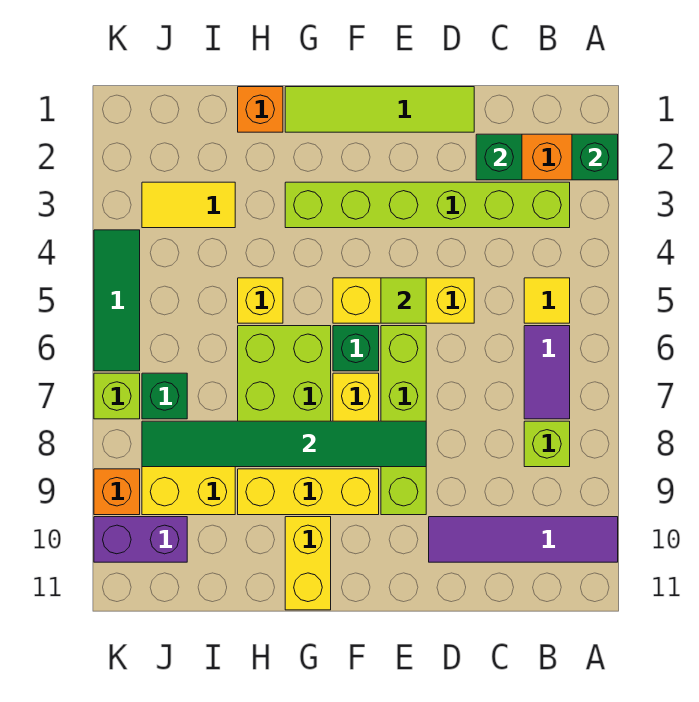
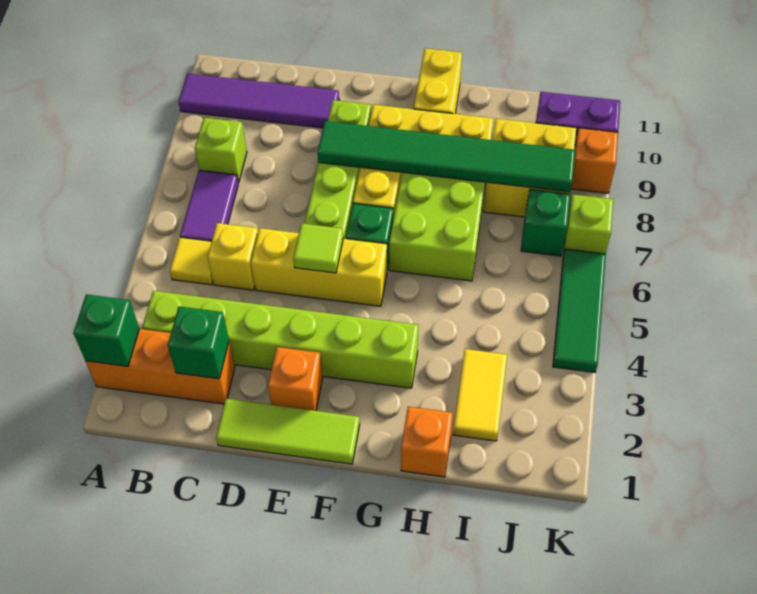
lime 1x4 tile [285,87,474,132] -> lime 1x3 tile [216,399,360,464]
none -> orange 1x1 brick [268,347,323,411]
yellow 1x1 brick [238,278,283,323] -> yellow 1x1 brick moved to [208,223,258,290]
yellow 1x2 tile [142,182,235,228] -> yellow 1x2 tile turned to [453,349,507,441]

